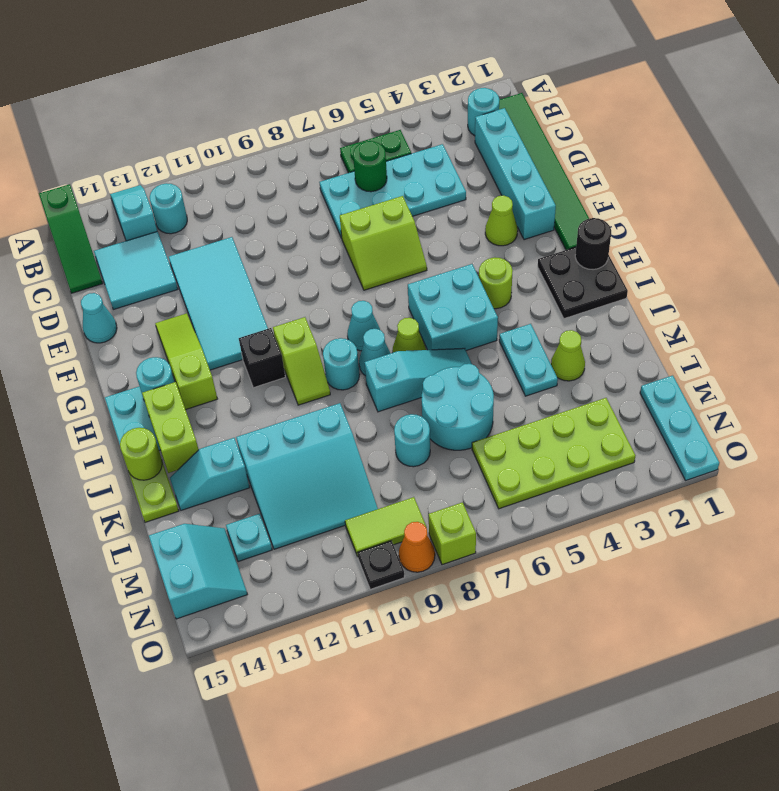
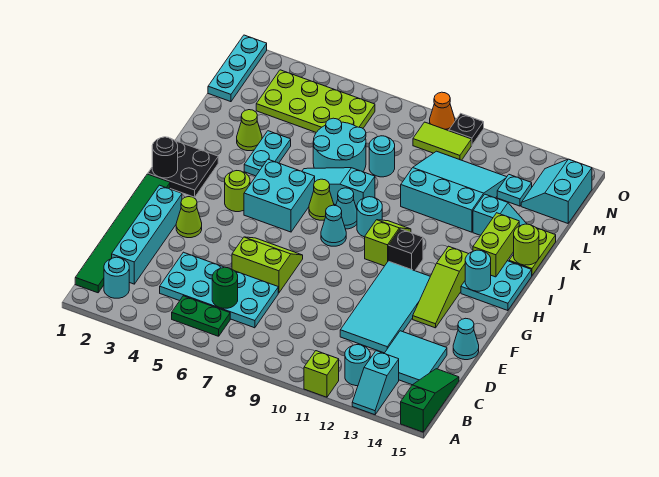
lime 1x1 brick [429,502,476,565] -> lime 1x1 brick moved to [304,351,339,397]

